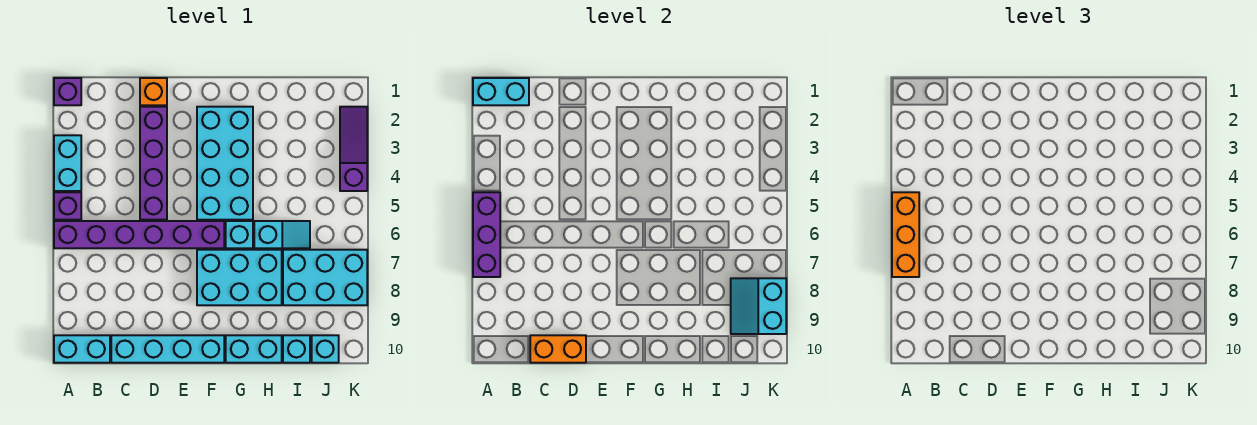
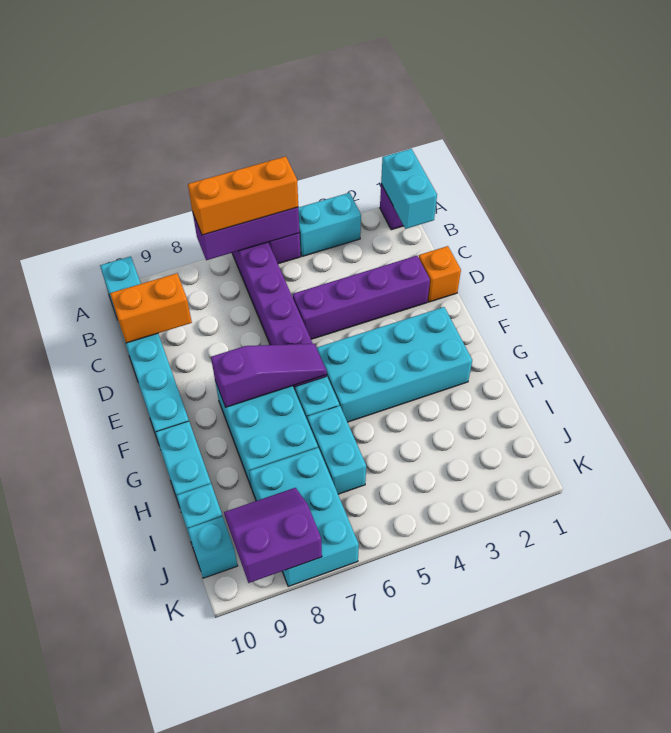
orange 1x2 brick [530,335,586,363] -> orange 1x2 brick turned to [110,273,192,343]
cyan 1x2 slope [254,221,310,248] -> cyan 1x2 brick [307,406,366,494]
cyan 2x2 slope [731,278,786,334] -> purple 2x2 slope [224,488,322,583]
purple 1x3 slope [340,107,367,191] -> purple 1x3 slope moved to [211,344,327,407]

